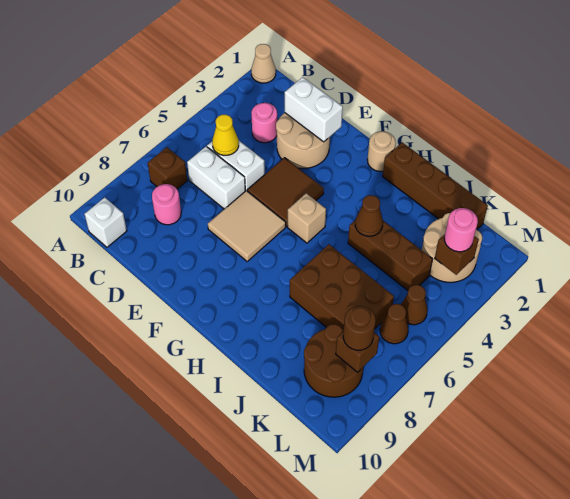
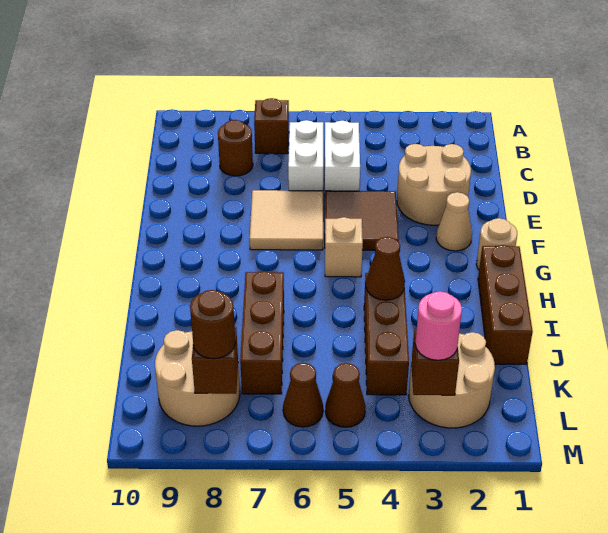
tan 1x1 cone [251,44,276,83] -> tan 1x1 cone moved to [436,192,472,251]
white 1x1 brick [85,197,127,247] -> none
pink 1x1 round brick [251,103,277,143] -> none
yellow 1x1 cone [212,115,239,155] -> none
pink 1x1 round brick [152,184,181,225] -> brown 1x1 round brick [218,120,253,176]
white 1x2 brick [285,77,343,142] -> none
brown 1x4 brick [383,142,488,229] -> brown 1x3 brick [478,245,533,365]
brown 2x3 brick [290,244,394,329] -> brown 1x3 brick [240,271,284,394]
brown 2x2 round brick [304,324,363,397] -> tan 2x2 round brick [155,330,240,426]

